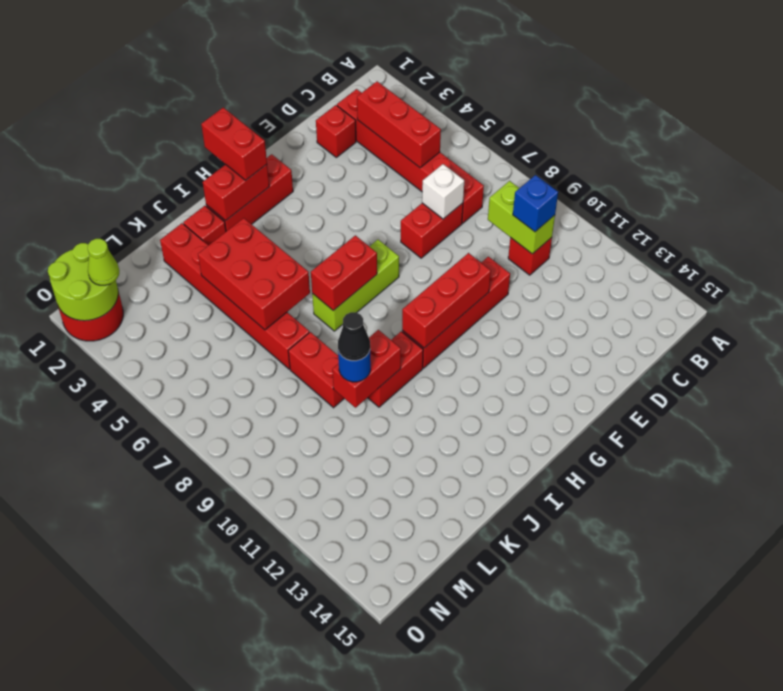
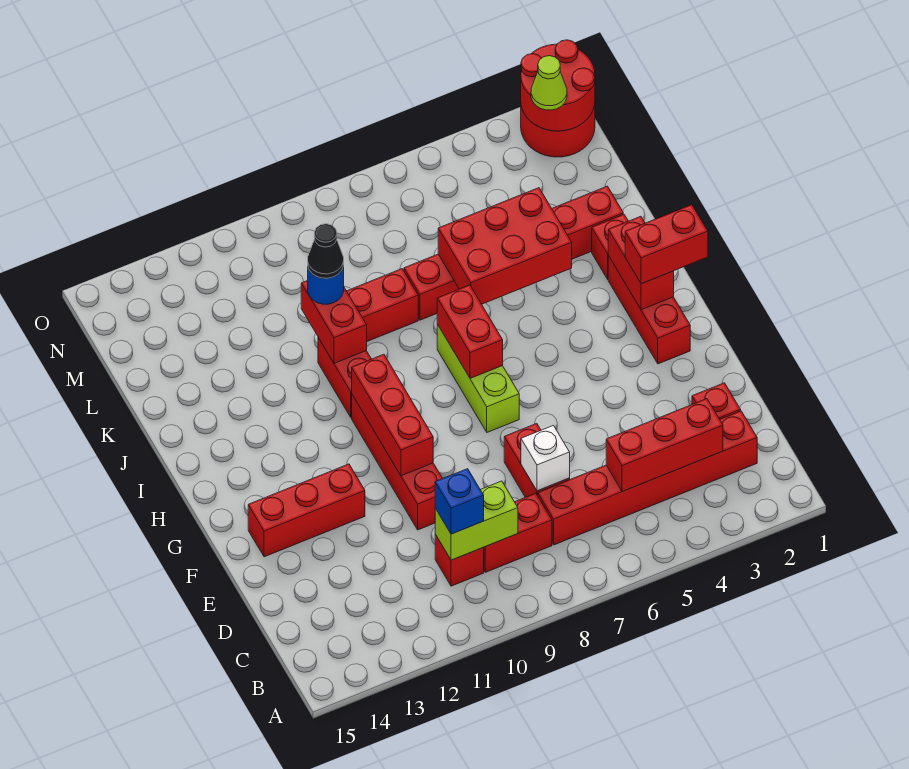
none -> red 1x2 brick [484,493,552,572]
none -> red 1x3 brick [248,464,365,557]
lime 2x2 round brick [48,243,118,321] -> red 2x2 round brick [521,40,595,131]

